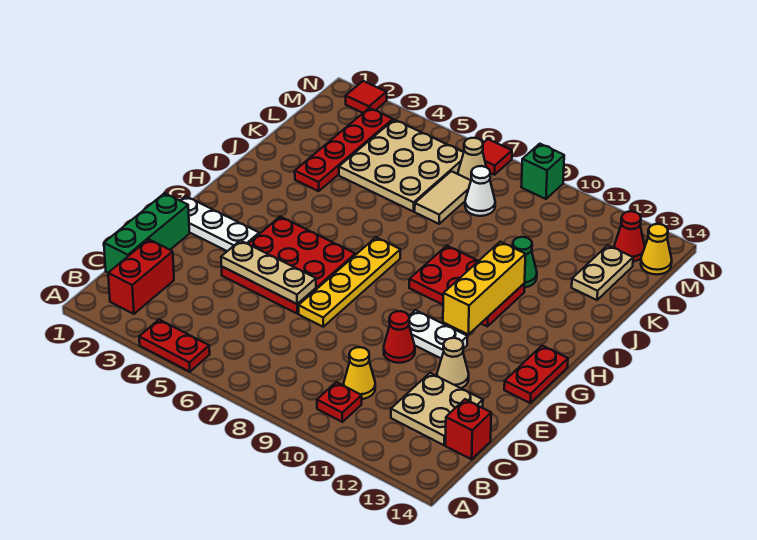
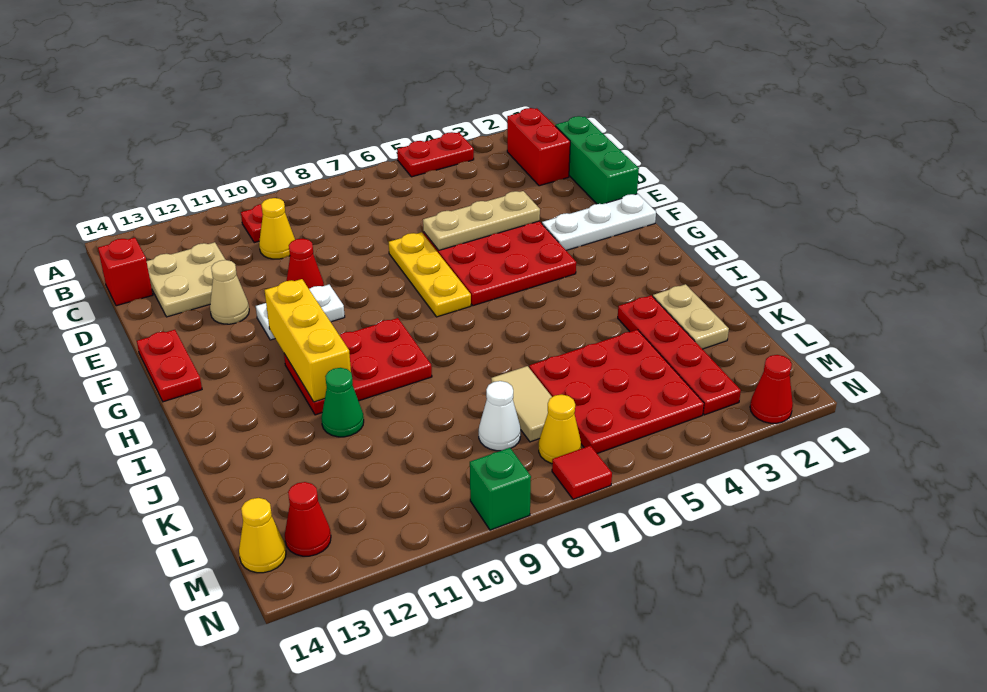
yellow 1x4 plate [298,237,400,327] -> yellow 1x3 plate [389,232,471,317]
tan 3x3 plate [339,120,464,212] -> red 3x3 plate [529,330,704,453]
tan 1x2 plate [572,245,633,300] -> tan 1x2 plate moved to [653,284,729,349]
tan 1x1 cone [458,138,486,180] -> yellow 1x1 cone [539,395,581,464]
red 1x1 tile [346,81,387,113] -> red 1x1 cone [750,355,793,423]

